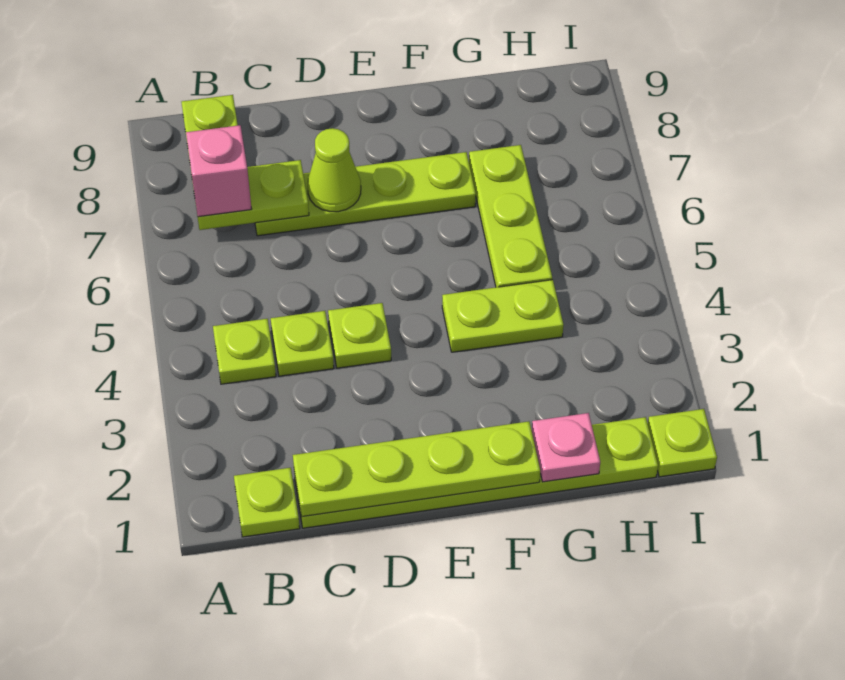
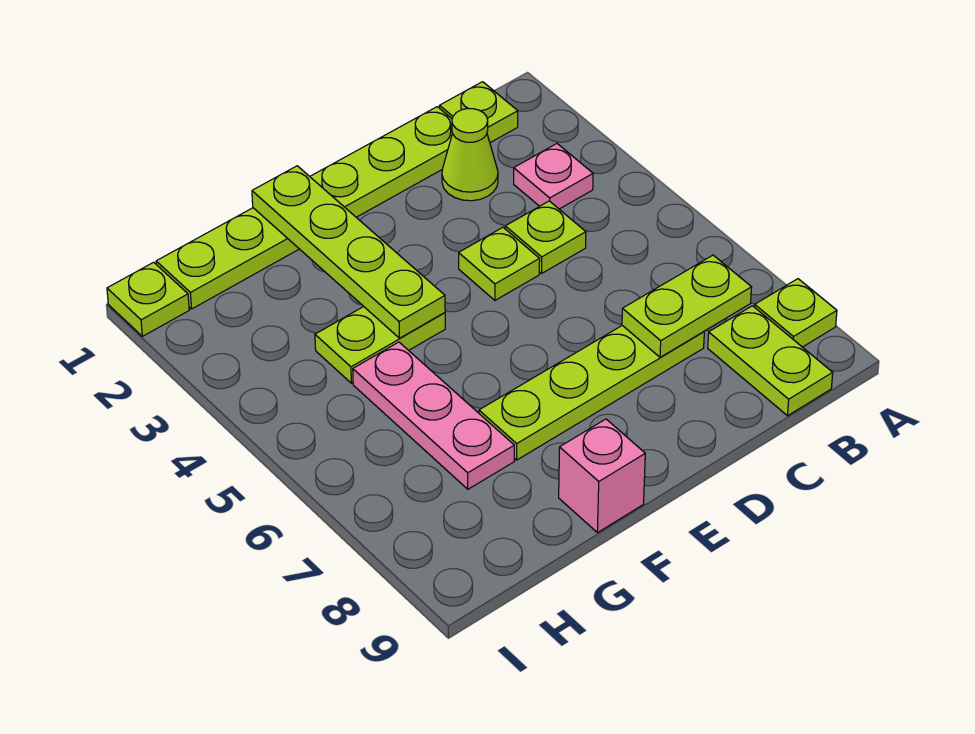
lime 1x1 plate [213,319,276,384] -> lime 1x1 plate moved to [755,279,837,347]
pink 1x1 brick [186,125,251,217] -> pink 1x1 brick moved to [559,419,645,533]
lime 1x4 plate [293,421,540,516] -> lime 1x4 plate turned to [252,166,445,338]
lime 1x1 cone [308,128,361,212] -> lime 1x1 cone moved to [442,109,498,201]
pink 1x1 plate [532,413,600,482] -> pink 1x1 plate moved to [514,144,593,209]
lime 1x3 plate [469,145,552,287] -> pink 1x3 plate [353,342,514,489]

